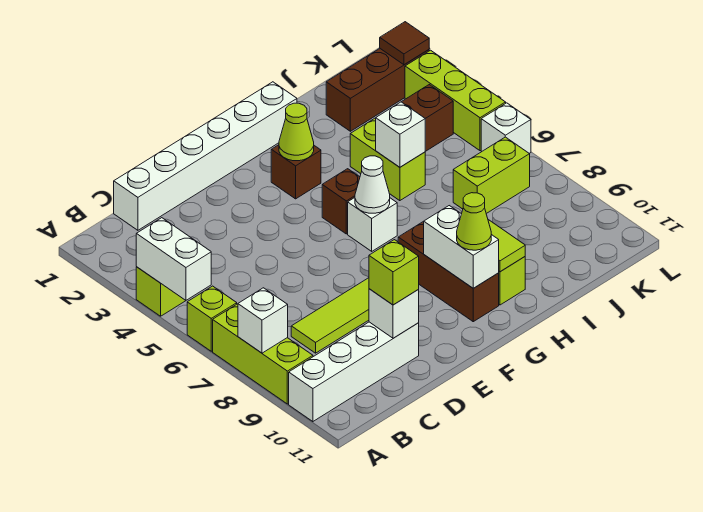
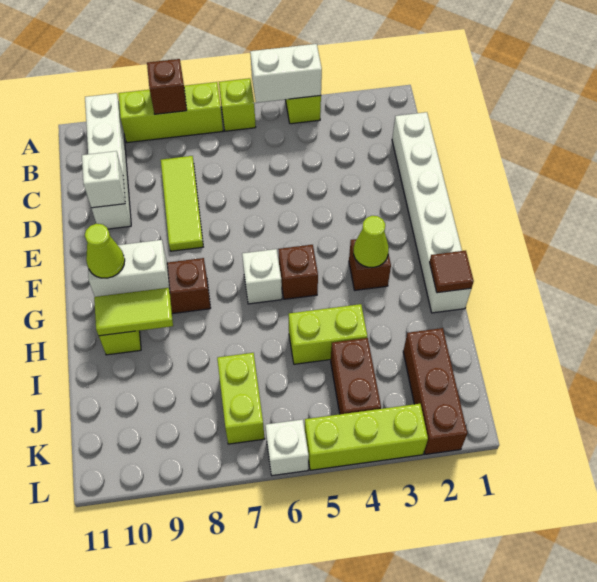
white 1x1 brick [238,288,288,353] -> brown 1x1 brick [147,59,187,114]
lime 1x1 brick [369,240,419,305] -> none
white 1x1 cone [355,156,390,213] -> none
white 1x1 brick [376,102,425,167] -> none
brown 1x1 tile [380,22,429,65] -> brown 1x1 tile moved to [430,251,474,293]

